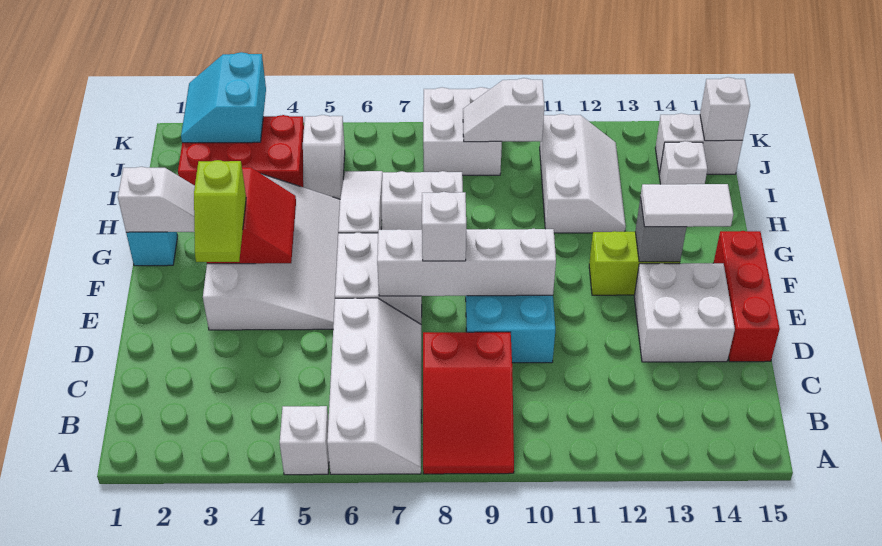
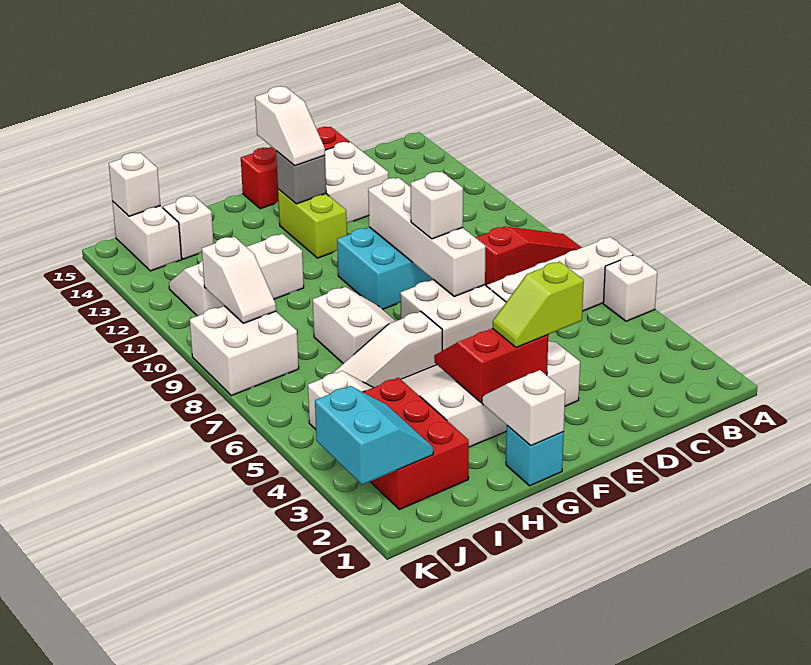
red 2x3 slope [423,332,514,474] -> red 1x3 slope [476,226,582,285]
lime 1x2 slope [194,160,246,262] -> lime 1x2 slope turned to [493,262,584,347]
white 1x2 tile [641,184,733,227] -> white 1x2 slope [255,86,325,166]
cyan 2x2 slope [181,52,266,143] -> cyan 2x2 slope turned to [315,386,433,485]

